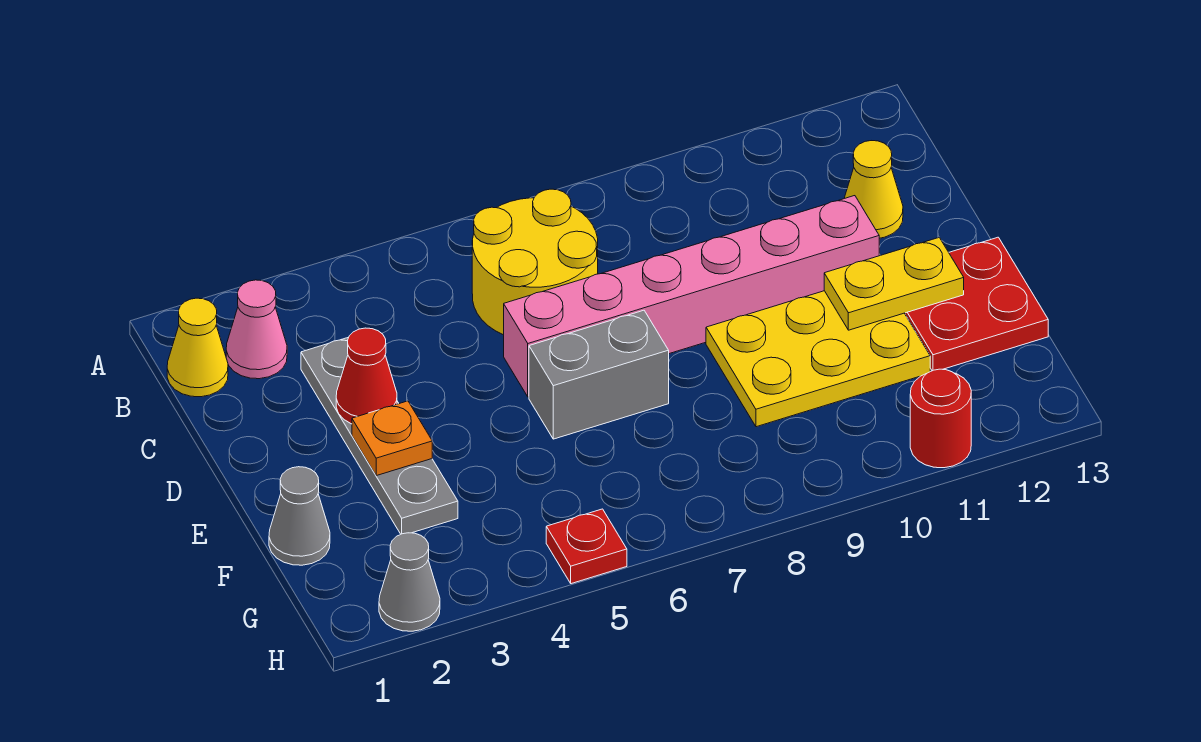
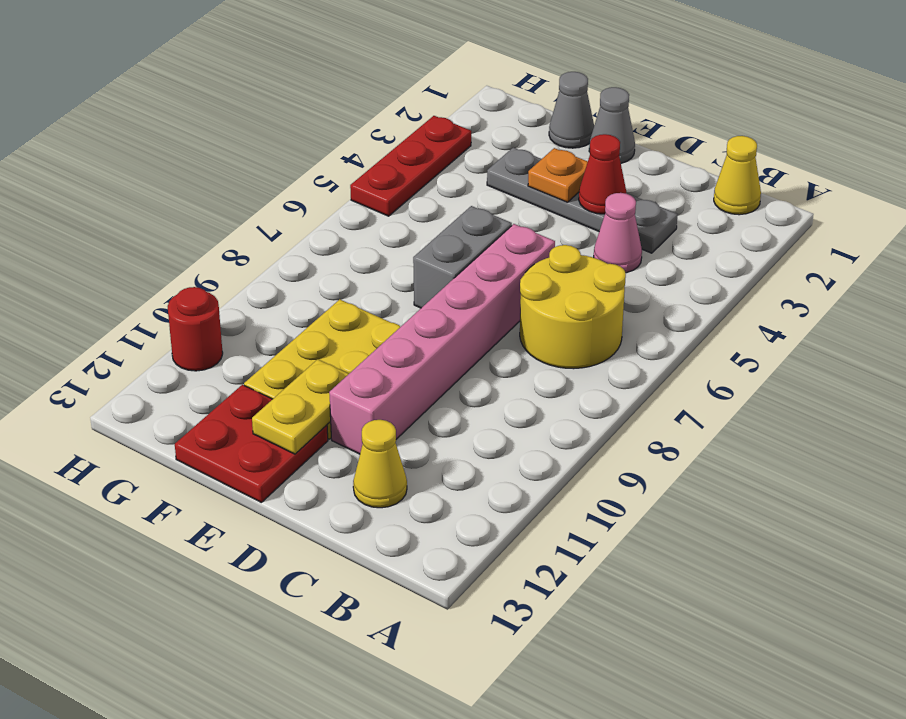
pink 1x1 cone [226,280,287,379] -> pink 1x1 cone moved to [594,193,642,273]
grey 1x1 cone [379,533,440,631] -> grey 1x1 cone moved to [589,87,635,163]
red 1x1 plate [546,509,627,584] -> red 1x3 plate [350,116,471,216]

